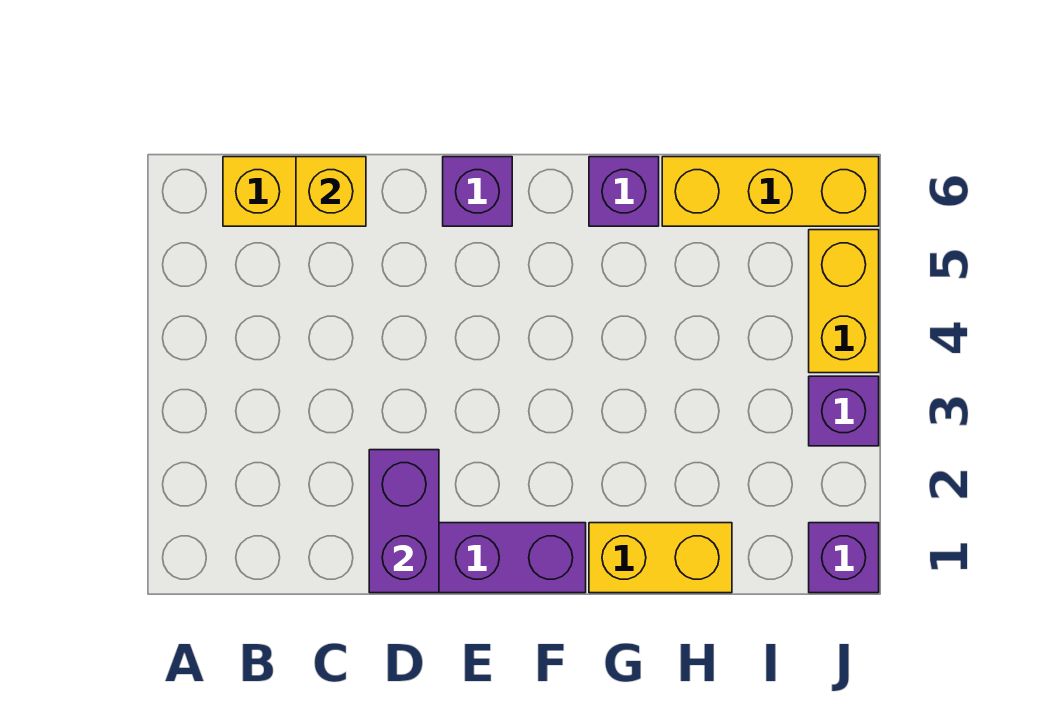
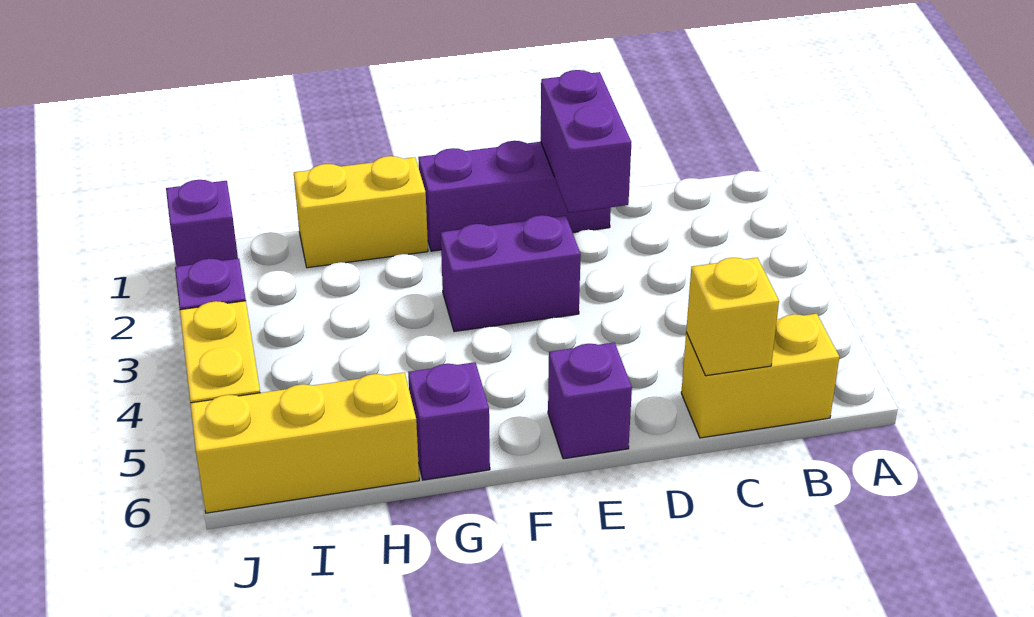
none -> purple 1x2 brick [441,215,581,332]

